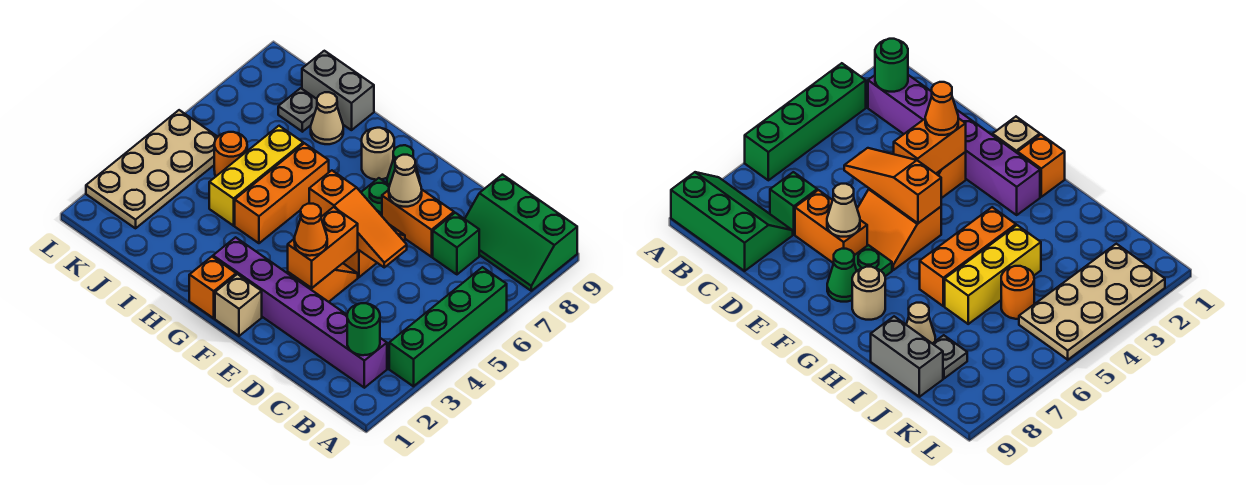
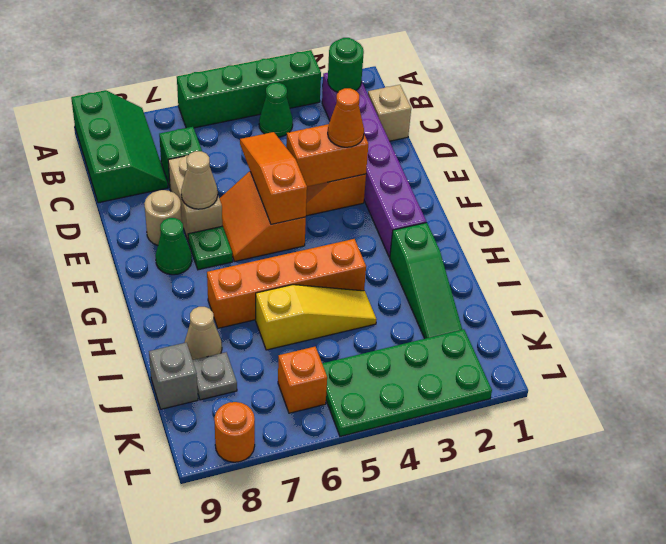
none -> green 1x1 cone [259,83,293,137]
orange 1x2 brick [382,190,454,257] -> tan 1x2 brick [168,155,222,240]
tan 1x1 brick [215,274,262,336] -> tan 1x1 brick moved to [368,85,411,141]
orange 1x1 brick [189,257,236,318] -> orange 1x1 brick moved to [278,347,327,413]
tan 1x1 round brick [362,128,394,180] -> tan 1x1 round brick moved to [144,190,182,245]
none -> green 1x3 slope [390,223,462,339]
orange 1x3 brick [235,143,329,243] -> orange 1x4 brick [207,239,366,328]
yellow 1x3 brick [209,126,303,226] -> yellow 1x3 slope [256,285,377,350]
grey 1x2 brick [302,51,374,130] -> grey 1x1 brick [149,342,198,409]
orange 1x1 round brick [214,132,247,176] -> orange 1x1 round brick moved to [214,402,255,462]
tan 2x4 plate [86,110,217,228] -> green 2x4 plate [322,329,492,437]

